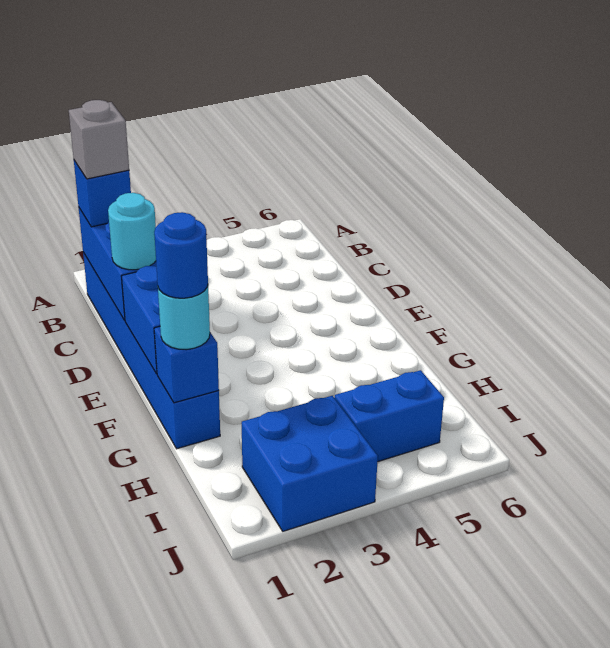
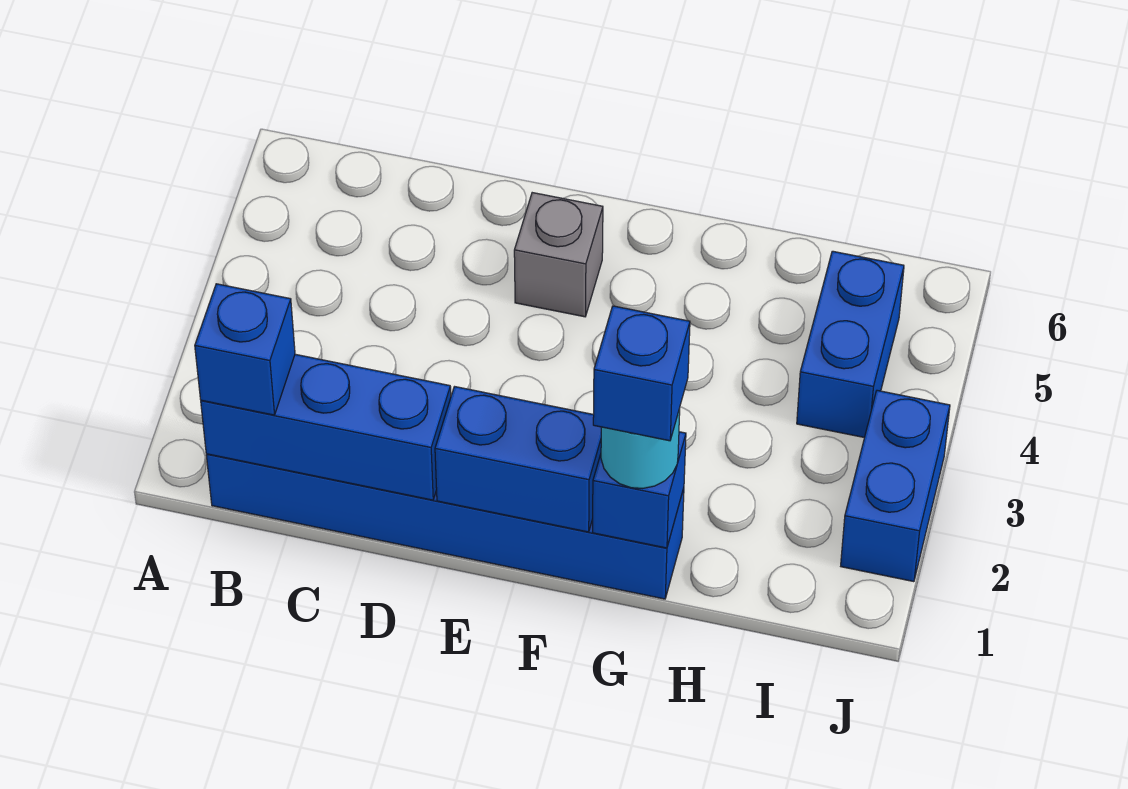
grey 1x1 brick [69,100,129,179] -> grey 1x1 brick moved to [514,193,603,317]
cyan 1x1 round brick [108,193,156,270] -> none
blue 1x1 round brick [154,212,208,298] -> blue 1x1 brick [593,306,690,441]
blue 2x2 brick [242,396,378,531] -> blue 1x2 brick [841,390,950,582]

